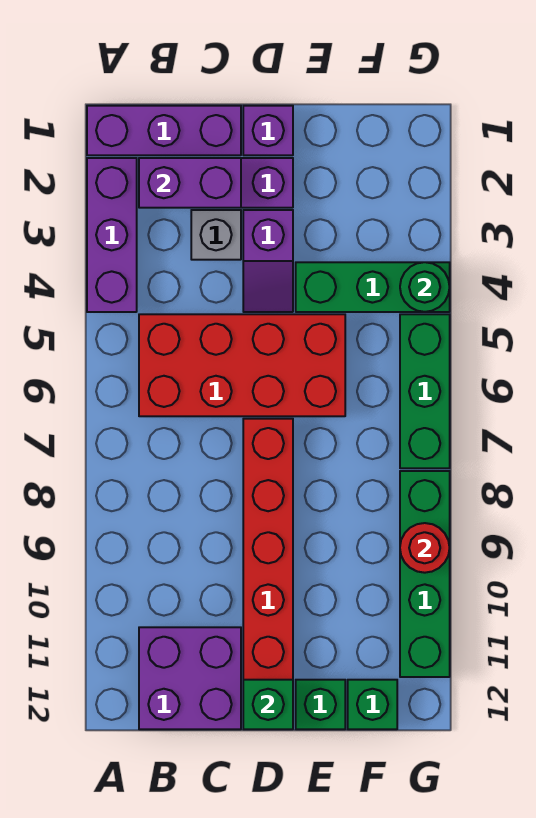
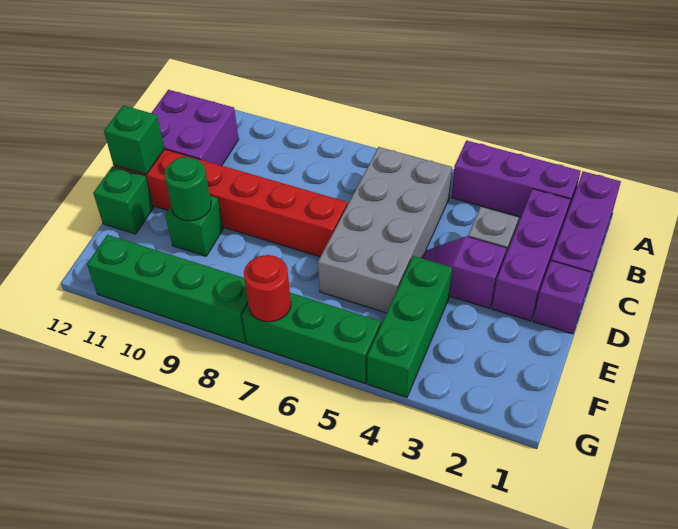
purple 1x2 brick [139,158,241,208] -> none
red 2x4 brick [139,314,345,416] -> grey 2x4 brick [318,147,452,313]
green 1x1 brick [348,680,397,729] -> green 1x1 brick moved to [165,196,223,256]
green 1x1 round brick [400,262,450,312] -> green 1x1 round brick moved to [165,157,211,221]
red 1x1 round brick [400,523,450,573] -> red 1x1 round brick moved to [244,255,291,322]

